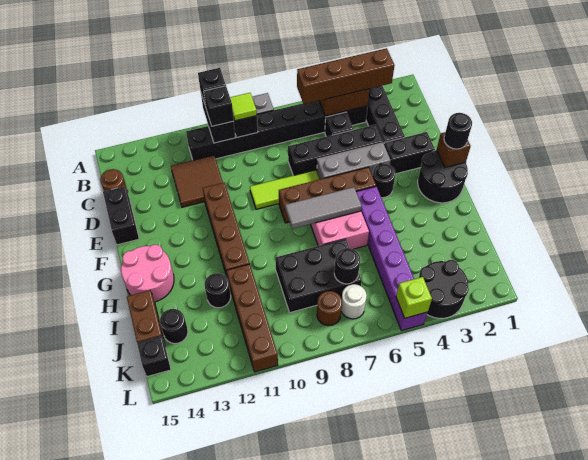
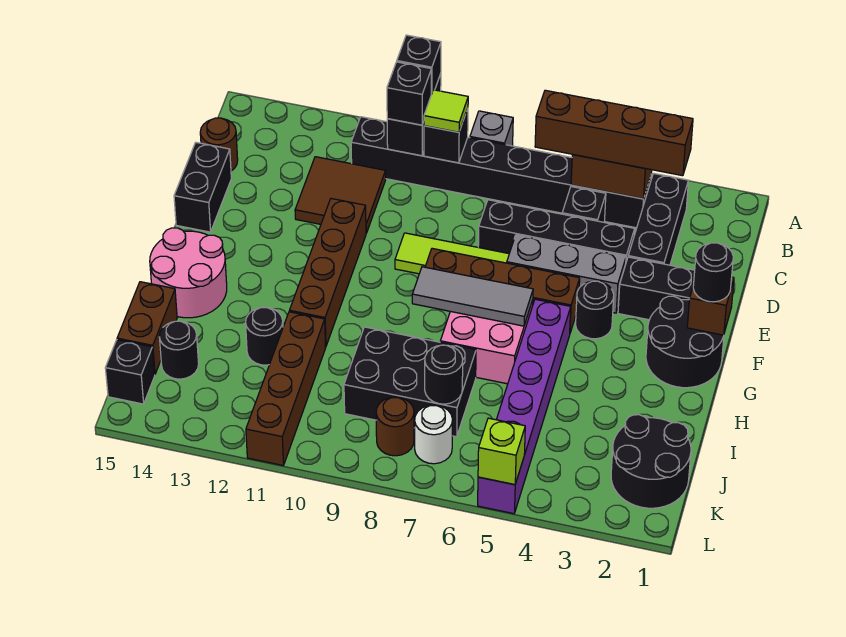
black 2x2 round brick [419,260,469,318] -> black 2x2 round brick moved to [611,415,691,508]

